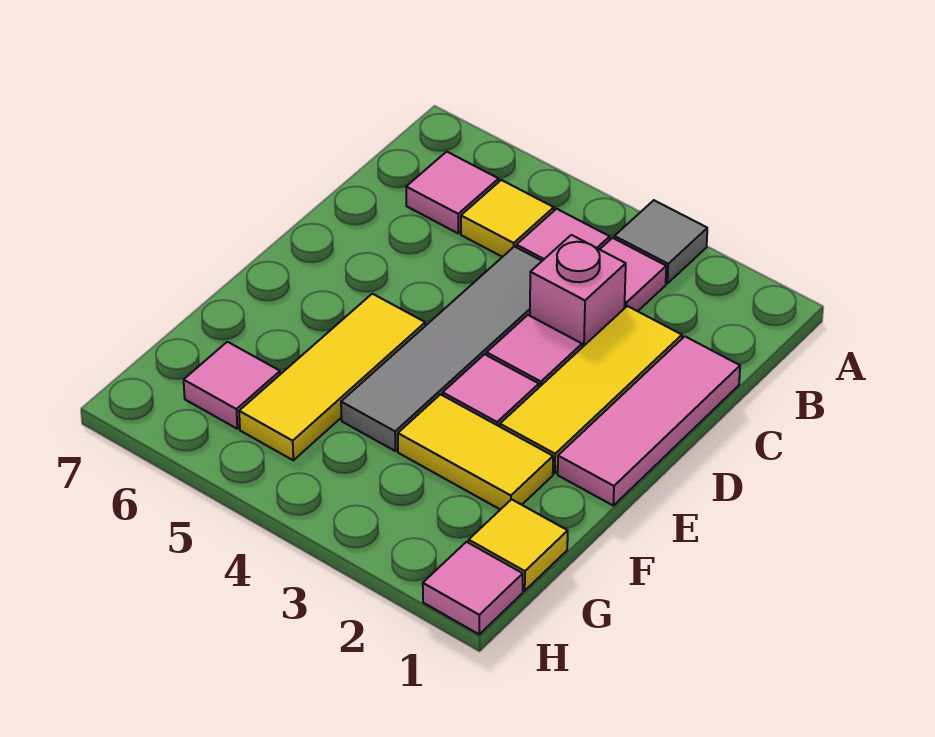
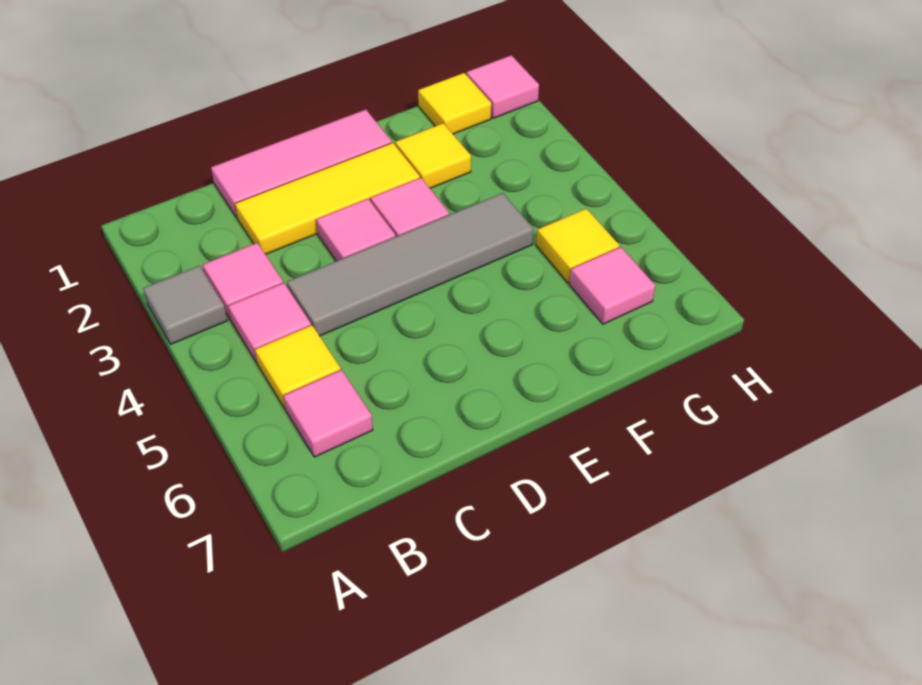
pink 1x1 brick [530,235,626,347] -> none
yellow 1x3 tile [239,294,425,460] -> yellow 1x1 tile [536,209,619,283]
yellow 1x2 tile [398,394,553,510] -> yellow 1x1 tile [395,123,471,188]

